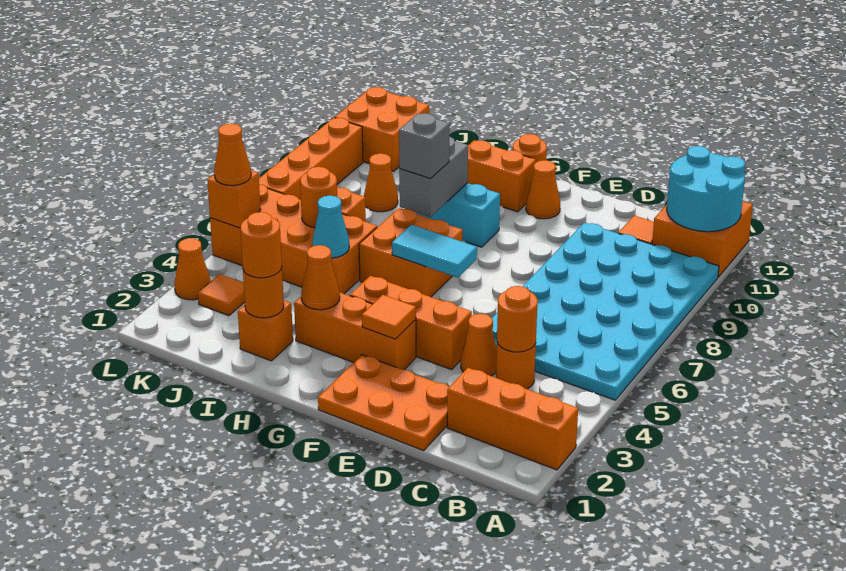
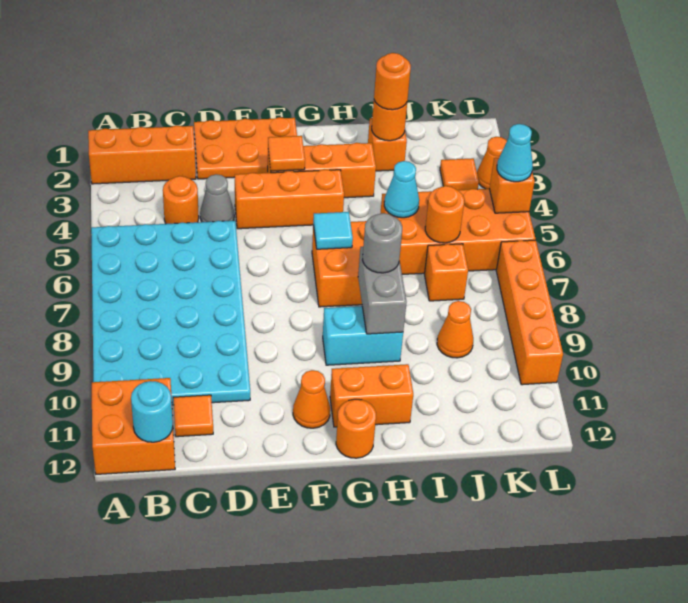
cyan 2x2 round brick [667,146,745,232] -> cyan 1x1 round brick [131,381,173,442]
orange 1x1 round brick [497,286,538,352] -> none
orange 1x1 cone [461,314,497,376] -> grey 1x1 cone [200,174,234,222]
cyan 1x2 tile [392,225,477,278] -> cyan 1x1 tile [313,212,353,249]
orange 1x1 cone [301,245,340,310] -> none
grey 1x1 brick [399,113,450,179] -> grey 1x1 round brick [362,213,402,273]
orange 2x2 brick [335,87,429,171] -> none
orange 1x1 cone [214,123,251,186] -> cyan 1x1 cone [497,124,533,182]

